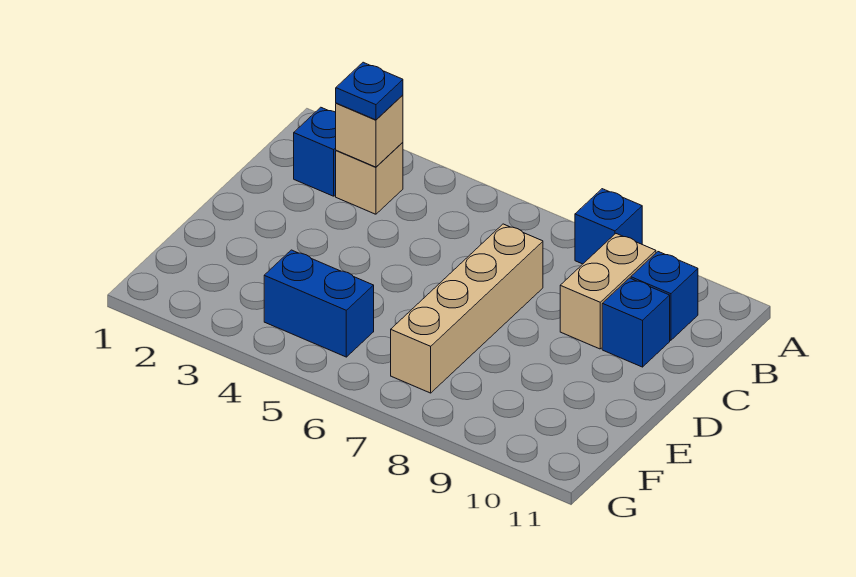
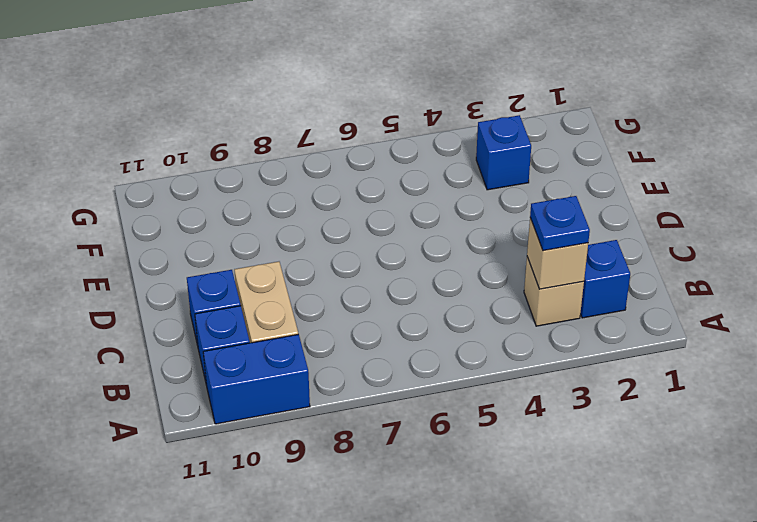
blue 1x1 brick [575,189,642,264] -> blue 1x1 brick moved to [476,115,531,190]
tan 1x4 brick [391,224,543,393] -> none
blue 1x2 brick [264,250,374,357] -> blue 1x2 brick moved to [203,334,310,424]

